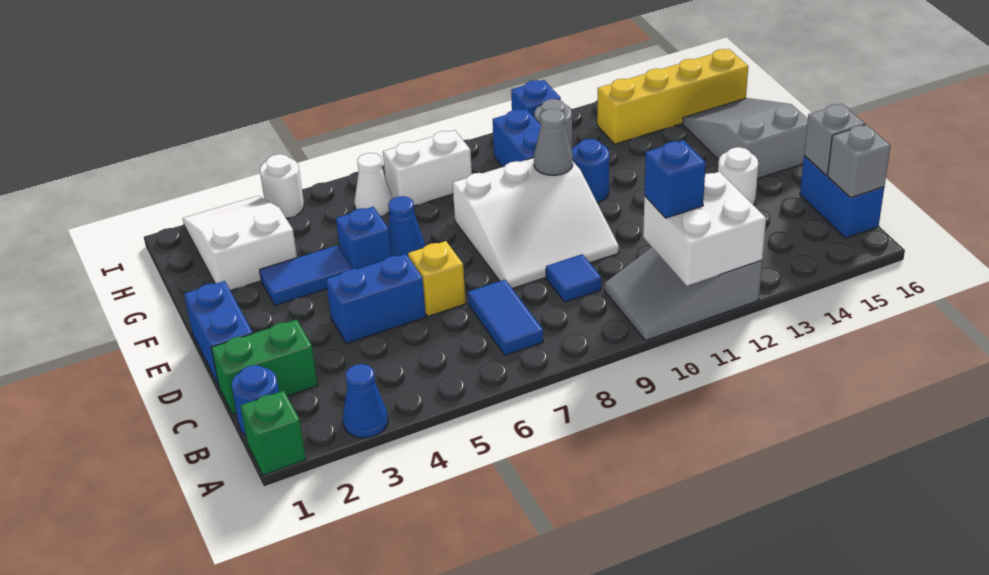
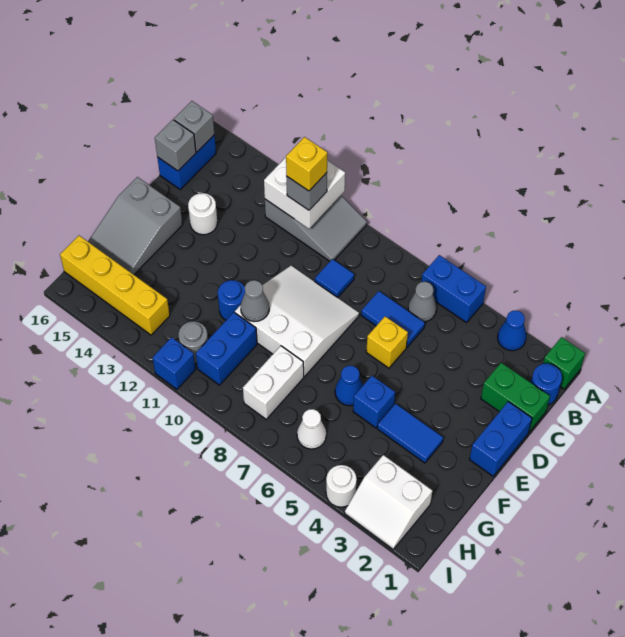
none -> grey 1x1 cone [408,282,437,322]
blue 1x2 tile [468,280,543,355] -> blue 1x2 tile turned to [361,291,425,347]
blue 1x1 brick [644,140,706,218] -> grey 1x1 brick [286,173,327,210]
none -> yellow 1x1 brick [286,137,327,191]
blue 1x2 brick [326,254,426,344] -> blue 1x2 brick moved to [421,255,486,323]
white 2x3 slope [183,196,297,291] -> white 2x2 slope [345,455,432,549]
white 1x2 brick [383,130,472,206] -> white 1x2 brick turned to [243,346,304,419]

